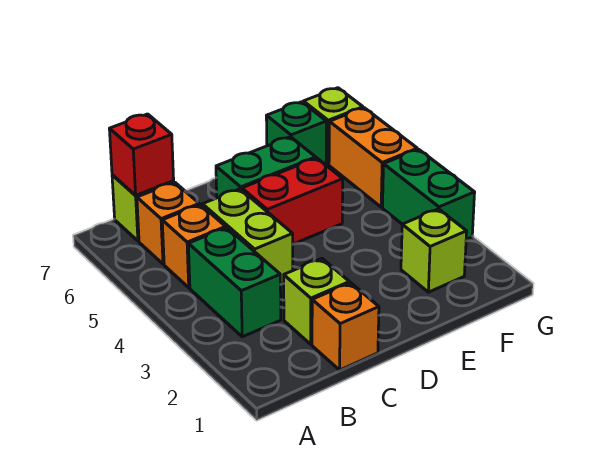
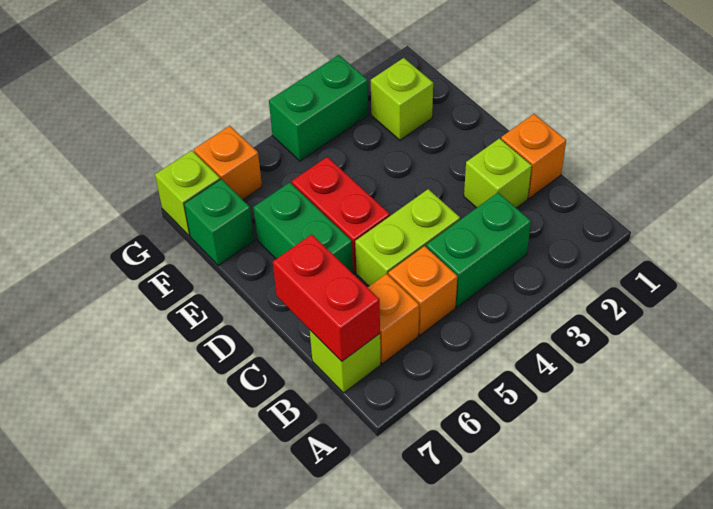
red 1x1 brick [109,114,174,195] -> red 1x2 brick [273,234,380,361]
orange 1x2 brick [329,108,417,207] -> orange 1x1 brick [194,126,262,200]

